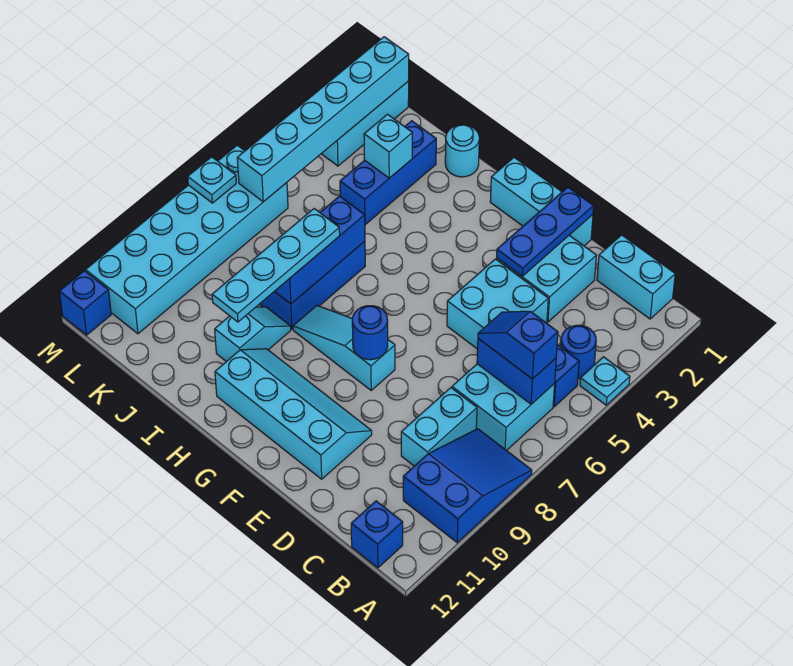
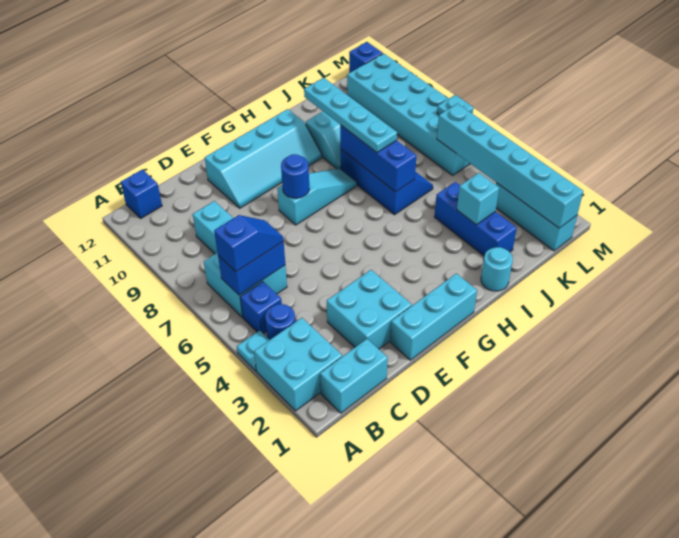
blue 2x3 slope [403,429,532,543] -> none
cyan 2x2 brick [447,259,548,349] -> cyan 2x2 brick moved to [254,318,342,411]
blue 1x3 plate [497,187,594,276] -> none

